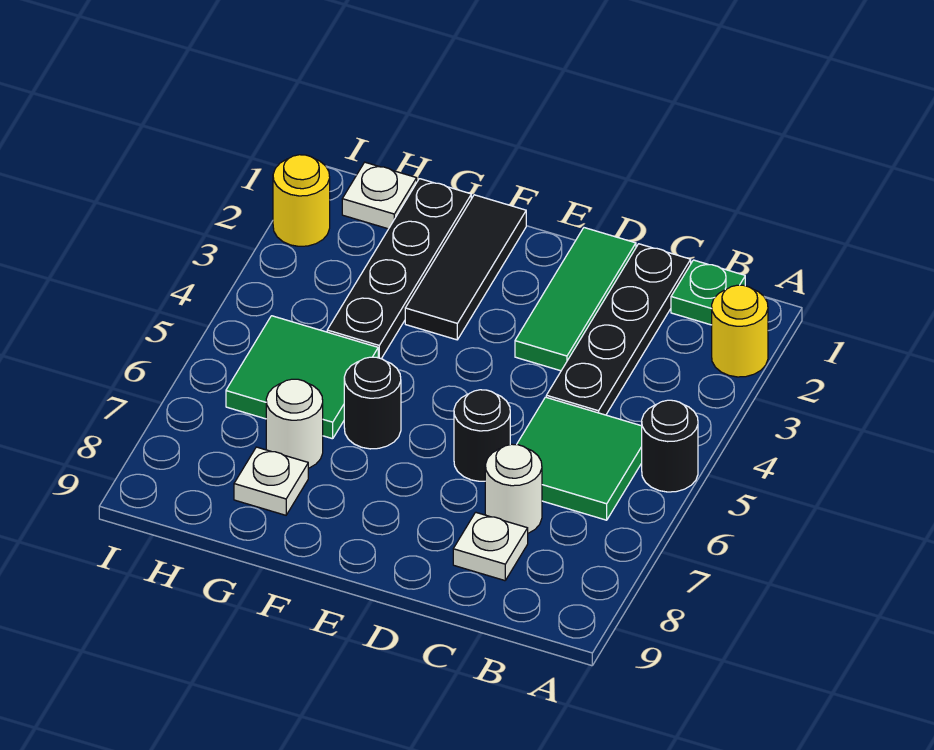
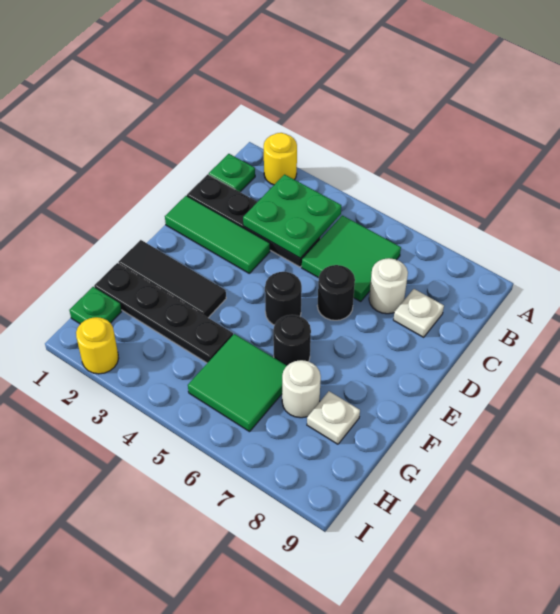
black 1x1 round brick [642,400,698,492] -> black 1x1 round brick moved to [265,272,302,325]
none -> green 2x2 plate [243,174,341,258]
white 1x1 plate [342,162,417,229] -> green 1x1 plate [69,287,122,324]

